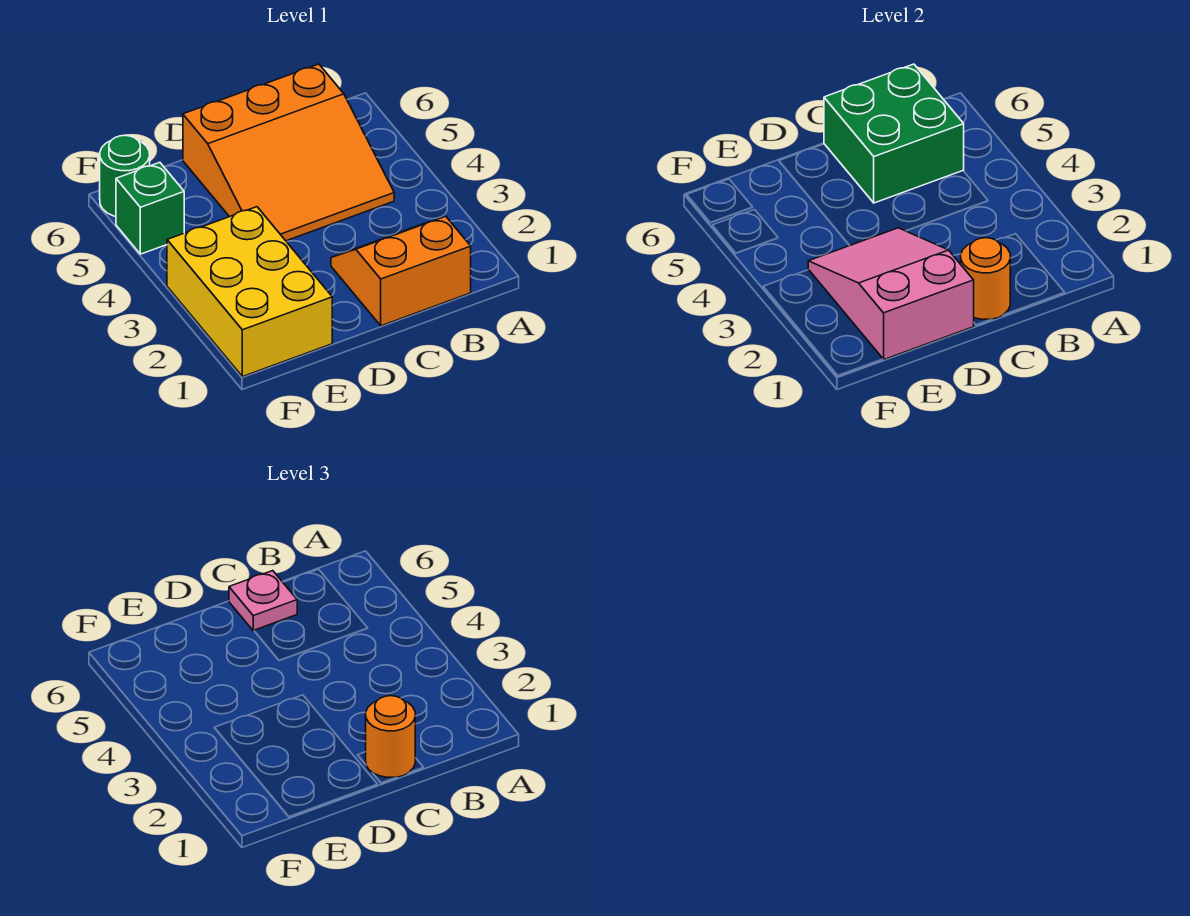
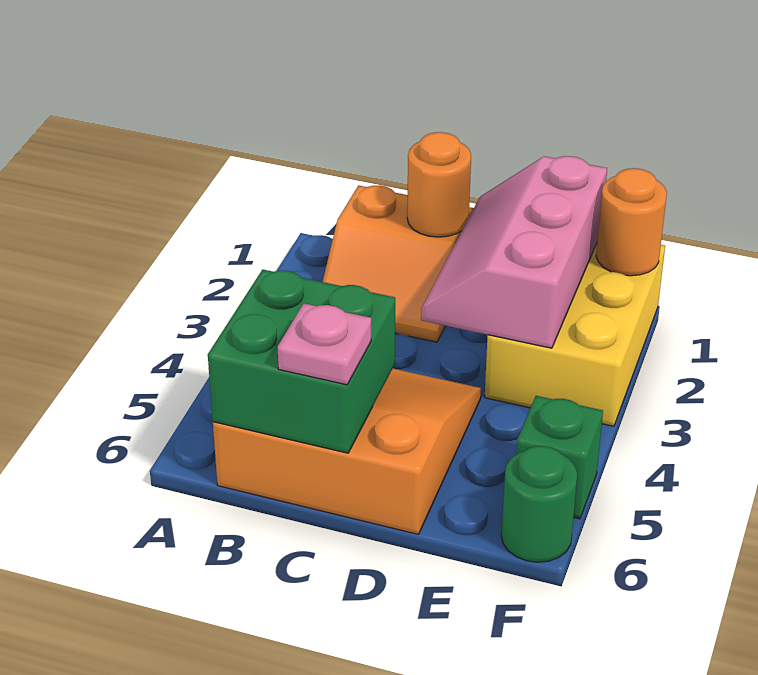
orange 1x1 round brick [366,696,415,777] -> orange 1x1 round brick moved to [596,168,667,276]
pink 2x3 slope [808,228,974,359] -> pink 2x3 slope turned to [421,156,607,348]

